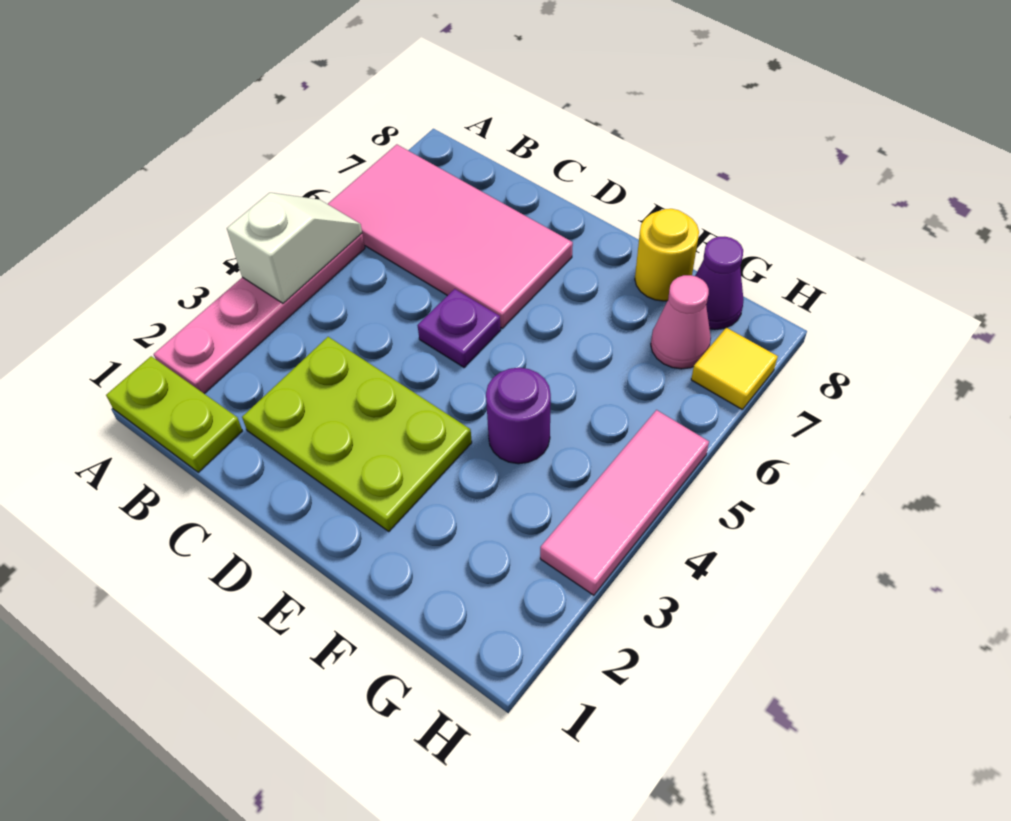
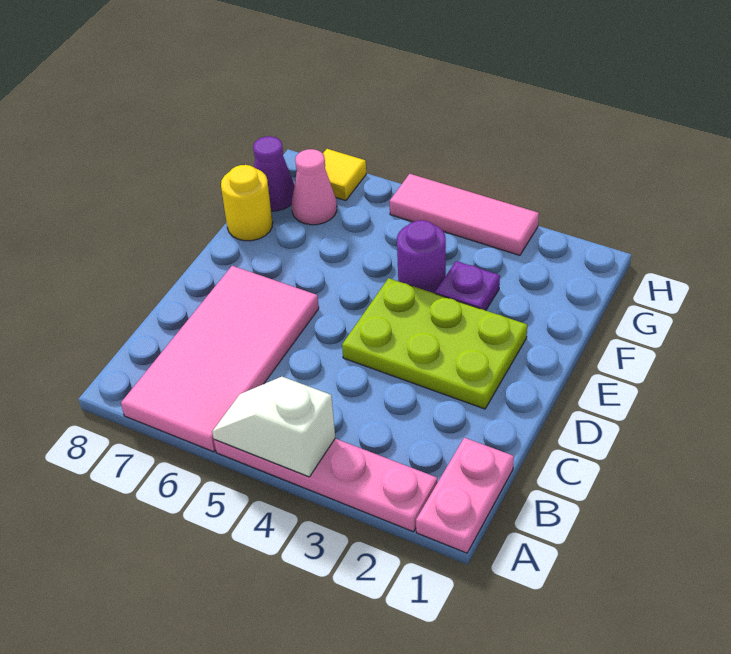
lime 1x2 plate [106,356,242,472] -> pink 1x2 plate [416,438,514,553]
lime 2x3 plate [242,337,472,531] -> lime 2x3 plate turned to [342,278,527,409]
purple 1x1 plate [417,289,501,367] -> purple 1x1 plate moved to [435,261,500,310]

